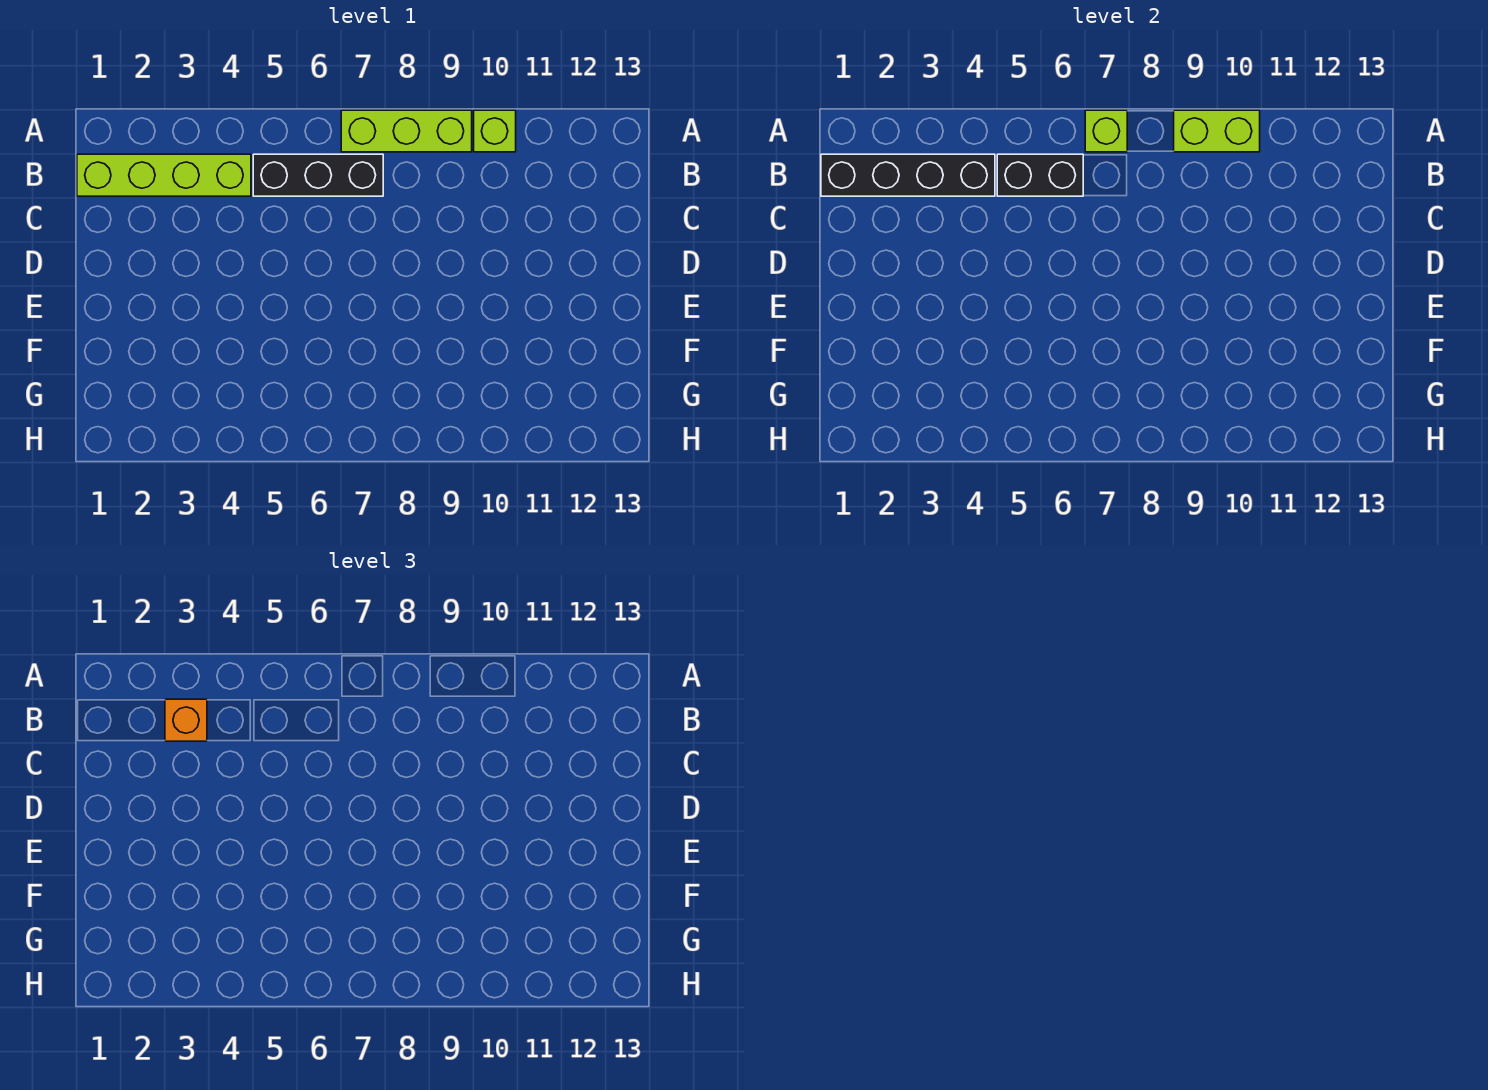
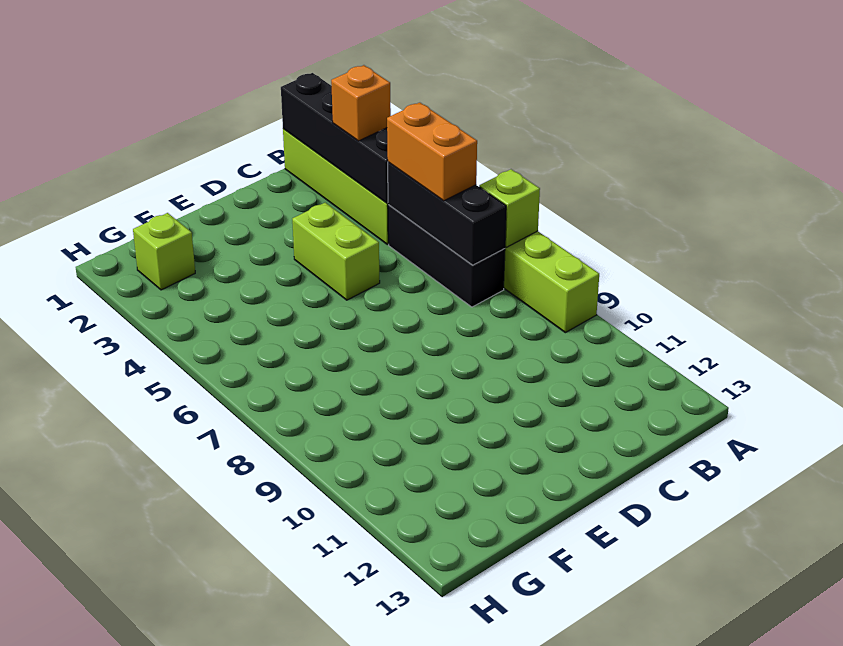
lime 1x2 brick [1174,110,1260,152] -> lime 1x2 brick moved to [292,203,380,300]
lime 1x1 brick [474,110,516,152] -> lime 1x1 brick moved to [133,213,195,290]
black 1x2 brick [997,154,1083,196] -> black 1x3 brick [388,162,506,265]
none -> orange 1x2 brick [387,103,477,201]

